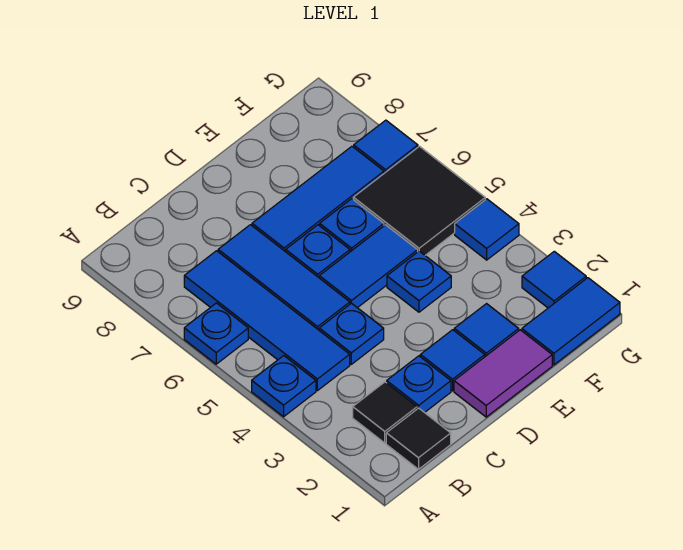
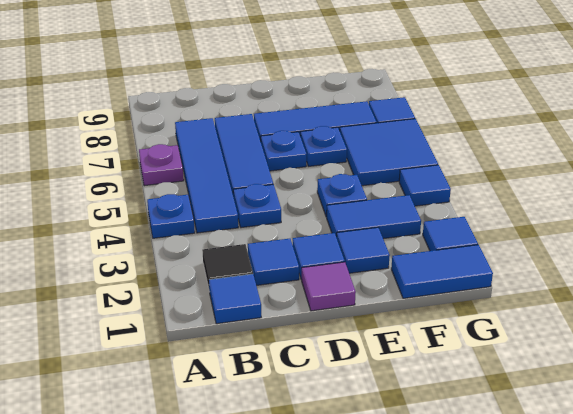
blue 1x1 plate [184,303,248,364] -> purple 1x1 plate [139,144,184,186]
black 1x1 tile [386,408,451,469] -> blue 1x1 tile [209,274,261,324]
blue 1x1 plate [387,356,451,413] -> blue 1x1 tile [248,239,299,285]
purple 1x2 tile [454,330,552,417] -> purple 1x1 tile [302,262,356,311]
blue 1x2 tile [319,225,418,308] -> blue 1x2 tile moved to [327,195,421,239]
black 2x2 tile [353,146,485,255] -> blue 2x2 tile [340,119,438,186]

